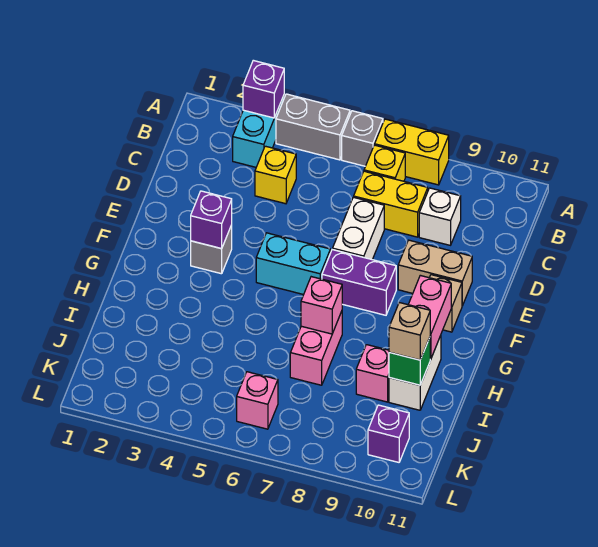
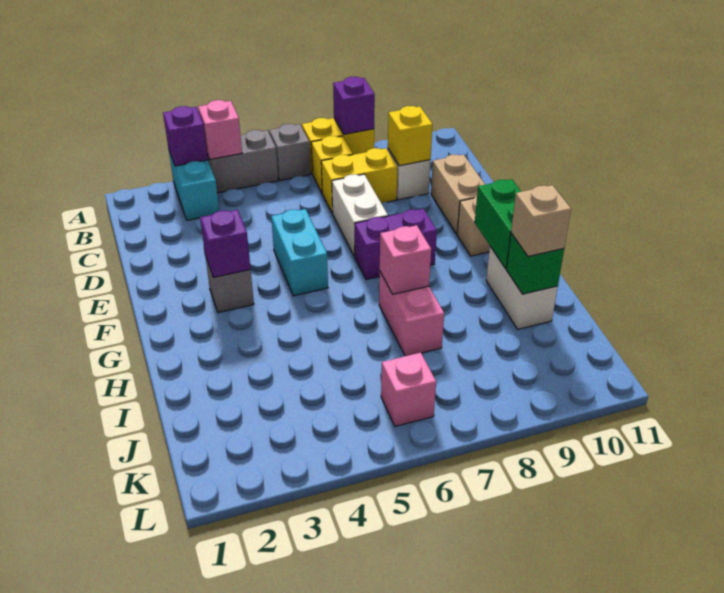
yellow 1x1 brick [255,146,296,204] -> yellow 1x1 brick moved to [388,106,433,166]
tan 1x2 brick [398,240,472,306] -> tan 1x2 brick turned to [431,155,485,234]
cyan 1x2 brick [256,233,330,295] -> cyan 1x2 brick turned to [271,209,328,296]
pink 1x2 brick [408,275,451,359] -> green 1x2 brick [475,179,521,269]
pink 1x1 brick [356,345,389,402] -> pink 1x1 brick moved to [198,100,242,160]
purple 1x1 brick [368,405,409,462] -> purple 1x1 brick moved to [333,77,375,134]

